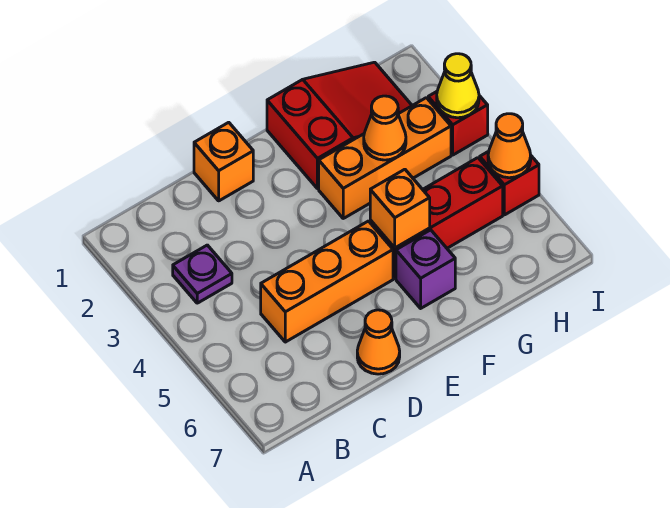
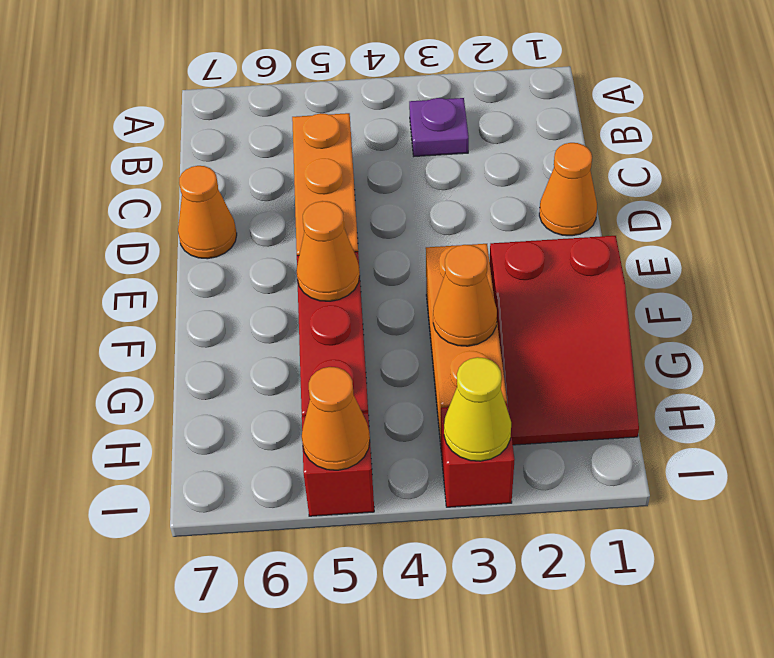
orange 1x1 brick [194,122,253,201] -> orange 1x1 cone [539,143,597,236]
orange 1x1 brick [370,169,430,248] -> orange 1x1 cone [296,201,360,301]
purple 1x1 brick [396,230,455,308] -> none

